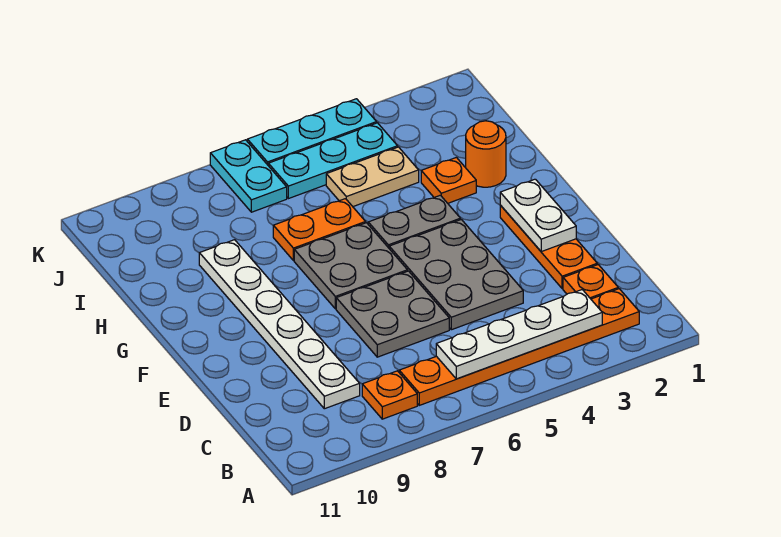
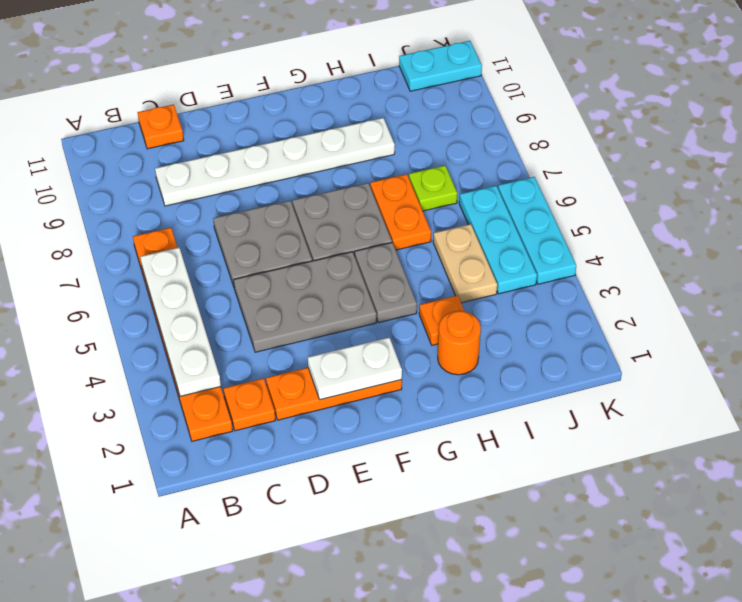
orange 1x1 plate [362,371,417,419] -> orange 1x1 plate moved to [138,104,184,149]
none -> lime 1x1 plate [409,166,457,211]
cyan 1x2 plate [210,140,287,212] -> cyan 1x2 plate moved to [399,41,482,91]

